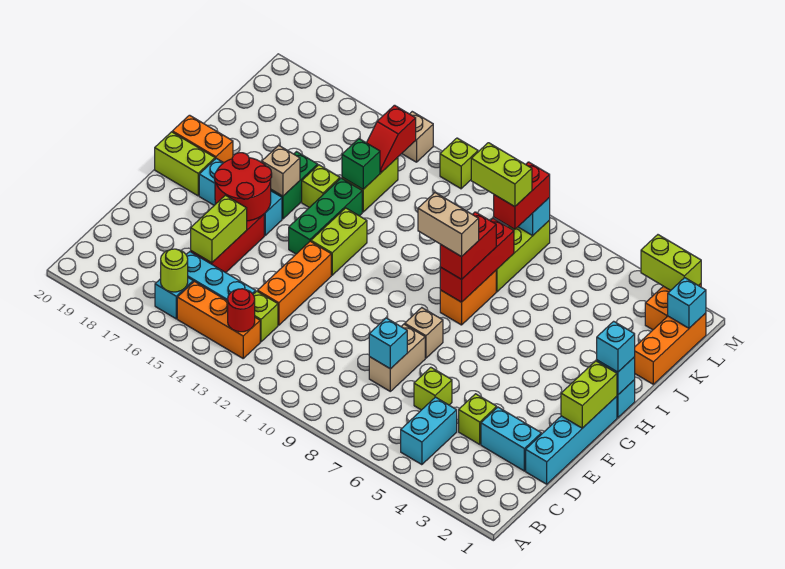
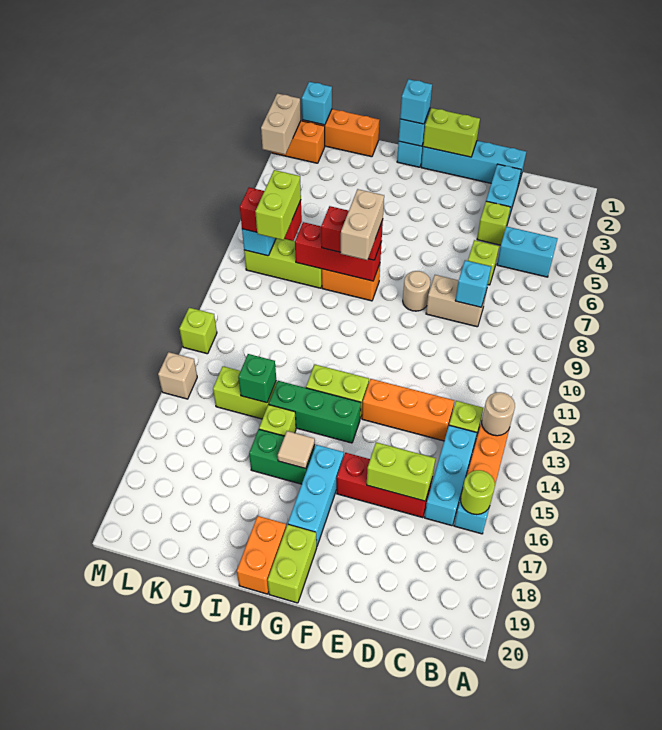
red 1x1 round brick [228,289,255,332] -> tan 1x1 round brick [482,392,515,436]
tan 1x1 brick [405,308,443,358] -> tan 1x1 round brick [403,271,431,311]
red 2x2 round brick [214,153,272,221] -> none
tan 1x1 brick [262,145,300,196] -> tan 1x1 tile [278,431,315,469]
red 1x2 slope [367,105,416,173] -> none
lime 1x2 brick [641,235,701,290] -> tan 1x2 brick [261,93,301,154]

